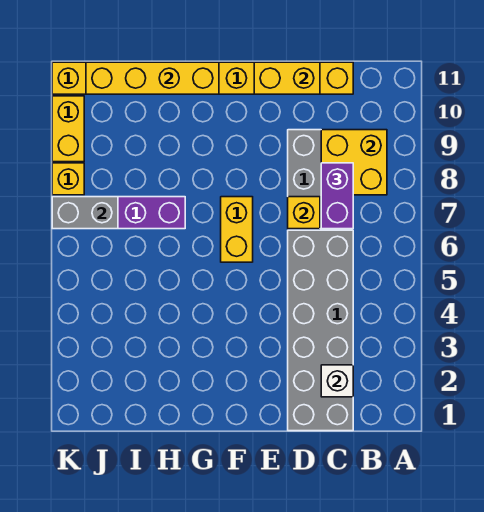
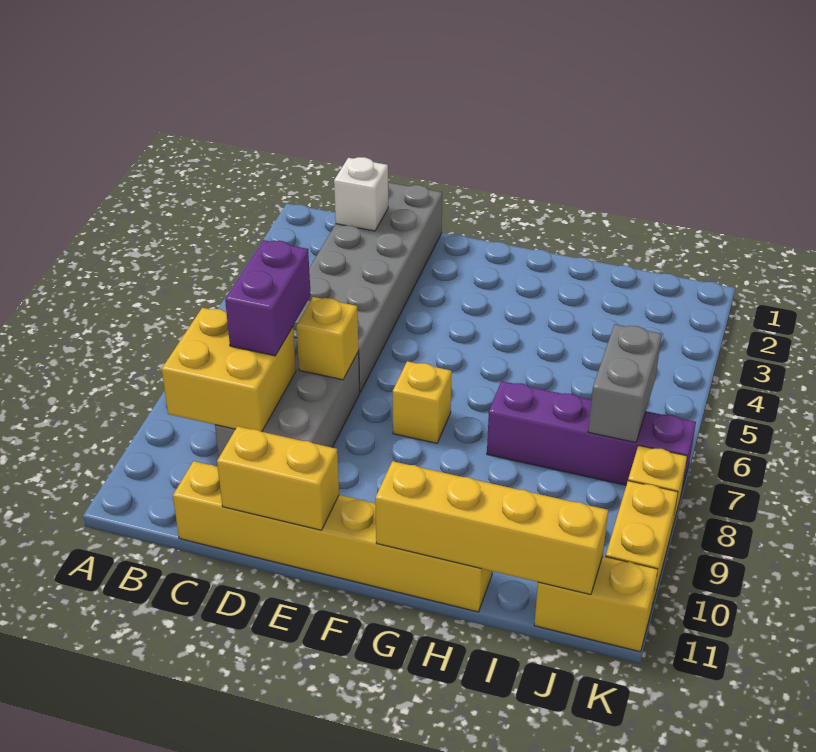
yellow 1x2 brick [221,197,253,262] -> yellow 1x1 brick [393,361,452,443]
grey 1x2 brick [52,197,118,229] -> grey 1x2 brick turned to [588,324,662,443]

